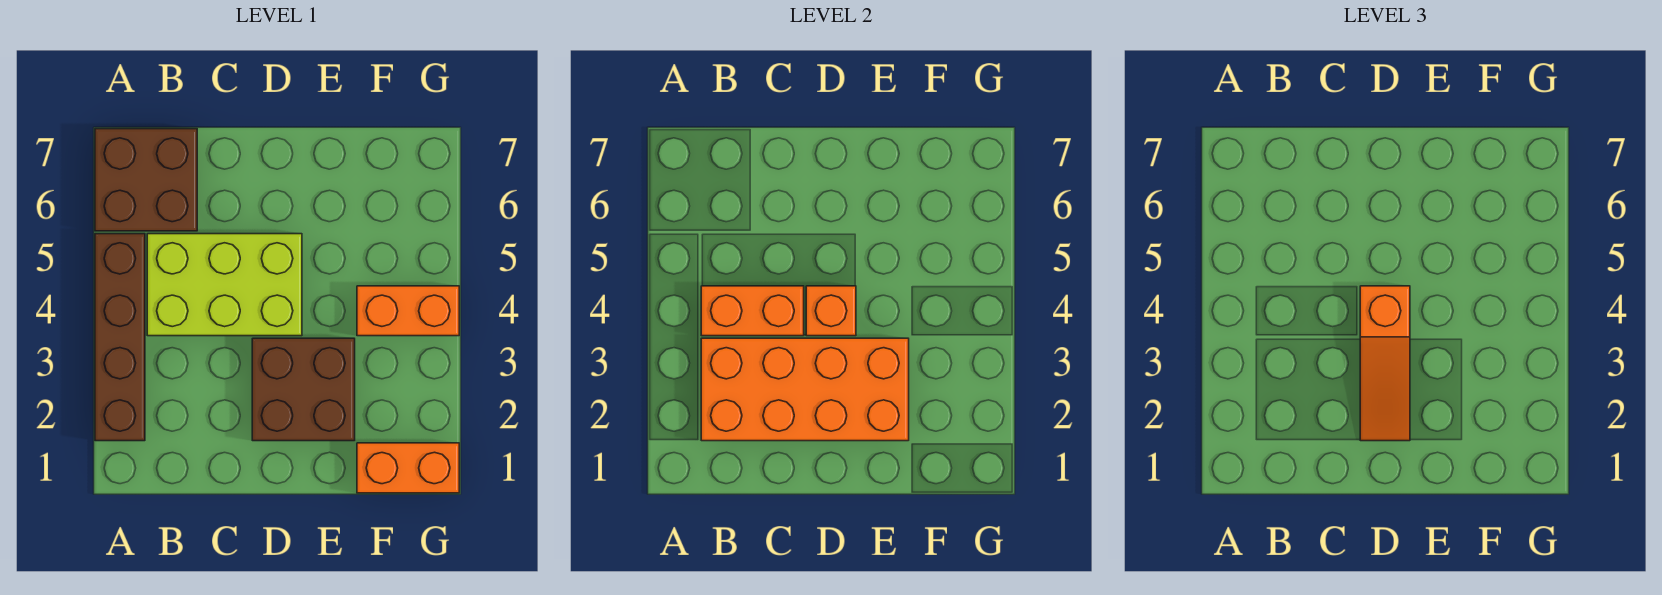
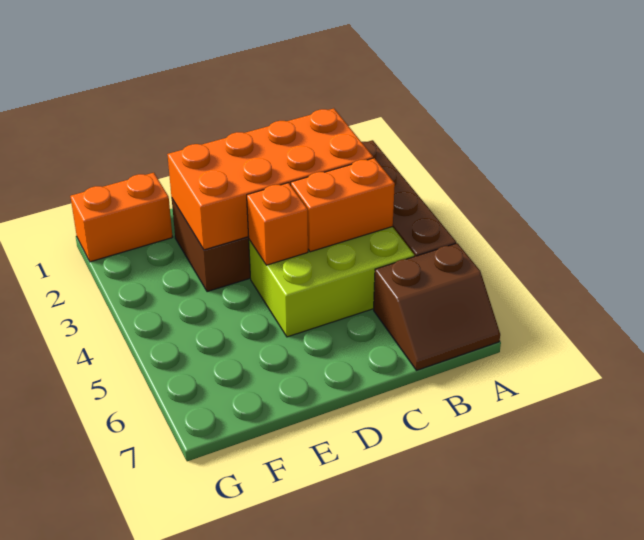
brown 2x2 brick [95,129,197,231] -> brown 2x2 slope [374,243,500,370]
orange 1x3 slope [1360,286,1410,441] -> none
orange 1x2 brick [357,286,459,336] -> none

